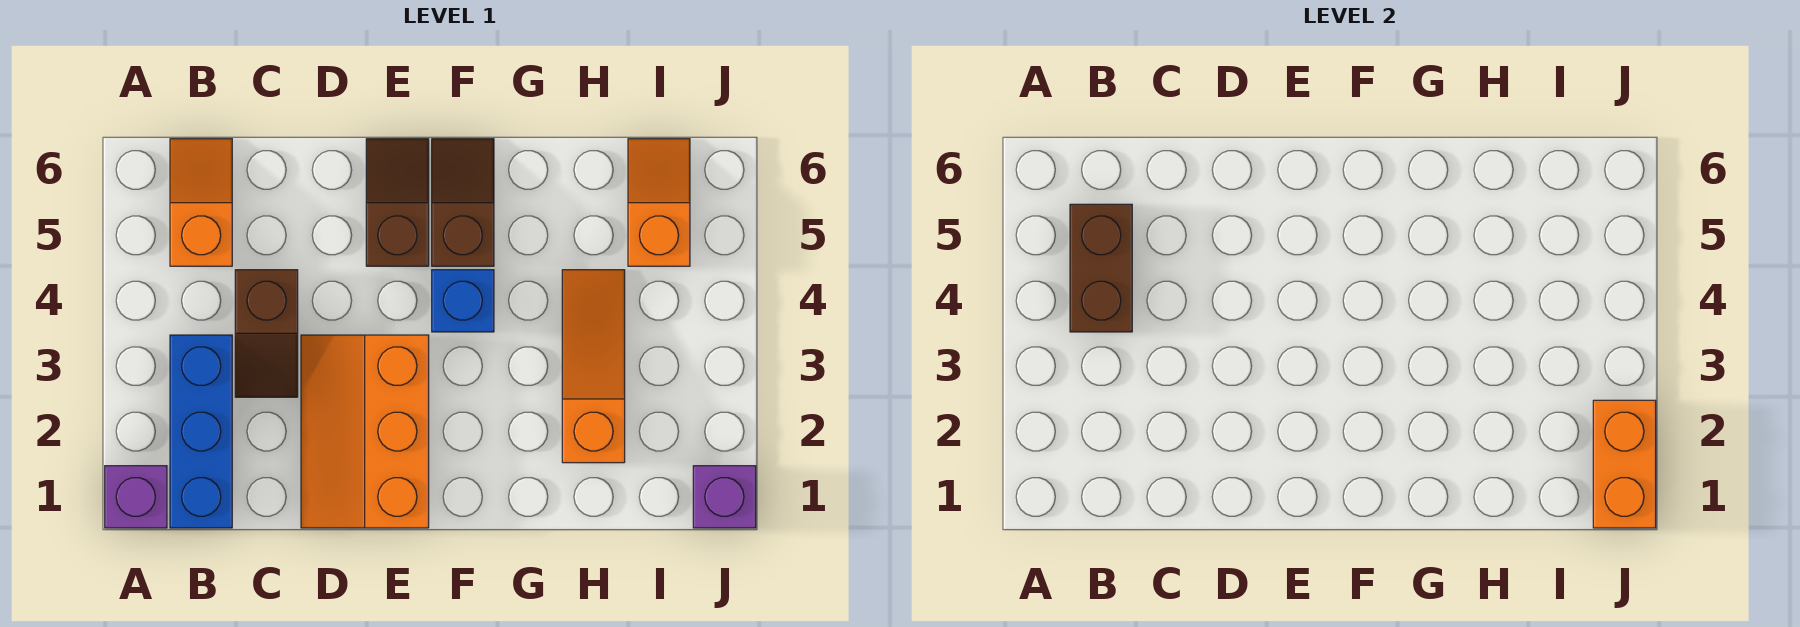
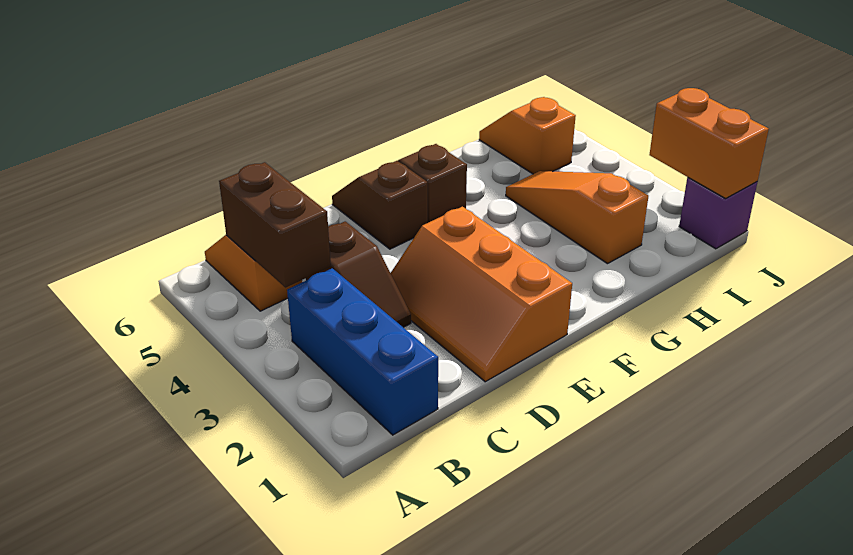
purple 1x1 brick [105,466,167,528] -> none
blue 1x1 brick [432,270,494,332] -> none

